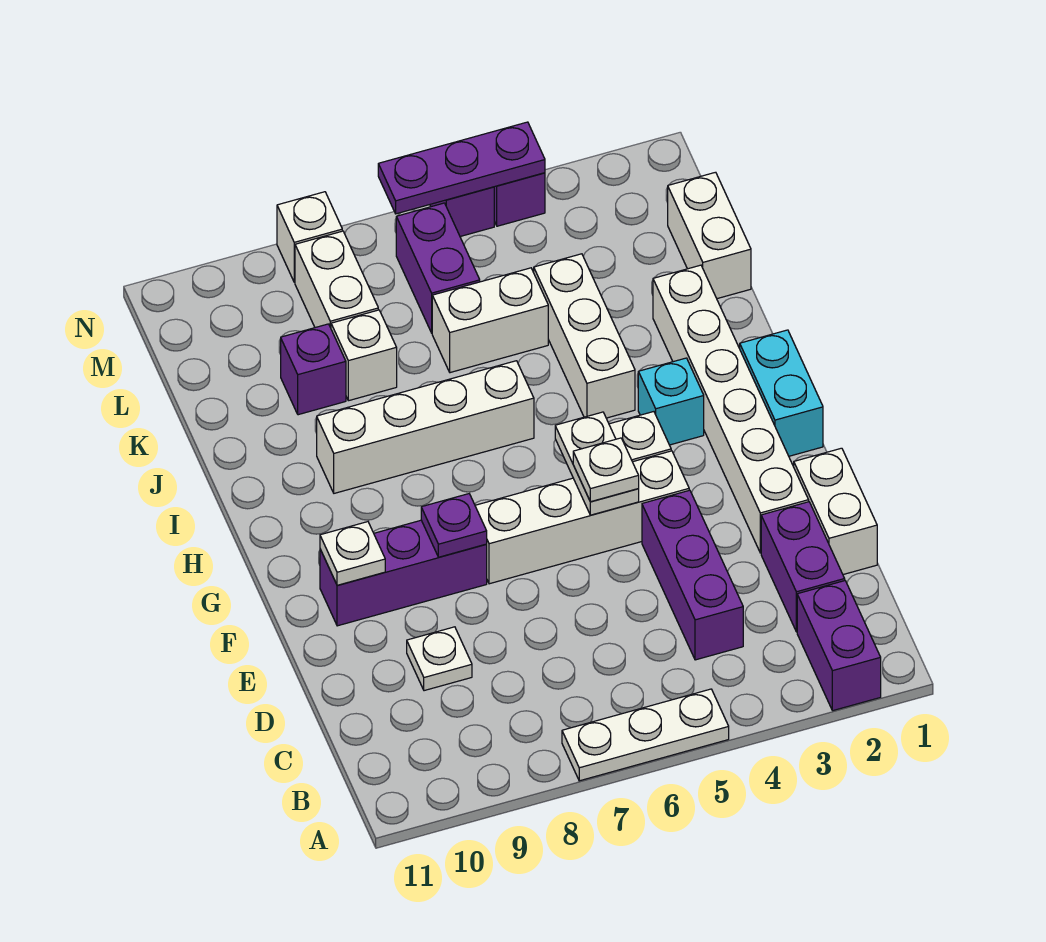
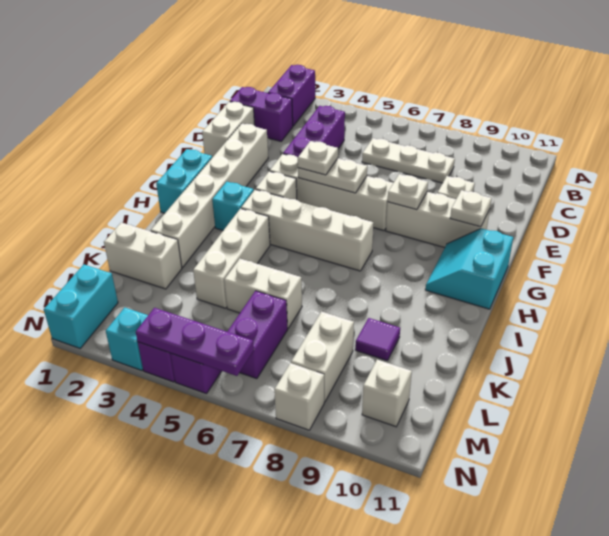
white 1x3 plate [562,689,729,781] -> white 1x3 plate moved to [362,138,455,183]
purple 1x2 brick [761,502,845,632] -> purple 1x2 brick turned to [230,87,293,141]
white 1x2 plate [555,412,639,515] -> white 1x2 plate turned to [298,158,367,193]
purple 1x3 brick [320,520,487,626] -> white 1x3 brick [386,192,490,248]
purple 1x1 plate [421,494,487,557] -> white 1x1 plate [387,174,428,210]
none -> cyan 2x2 slope [425,228,513,309]
white 1x4 brick [317,361,534,493] -> white 1x4 brick moved to [241,189,373,271]
white 1x2 brick [668,172,751,299] -> white 1x2 brick turned to [104,222,182,289]
white 1x1 brick [331,310,397,401] -> white 1x1 brick moved to [362,360,412,427]
purple 1x1 brick [281,324,346,415] -> purple 1x1 tile [355,318,400,361]
none -> cyan 1x2 brick [44,265,118,348]
none -> cyan 1x1 brick [106,307,148,371]

